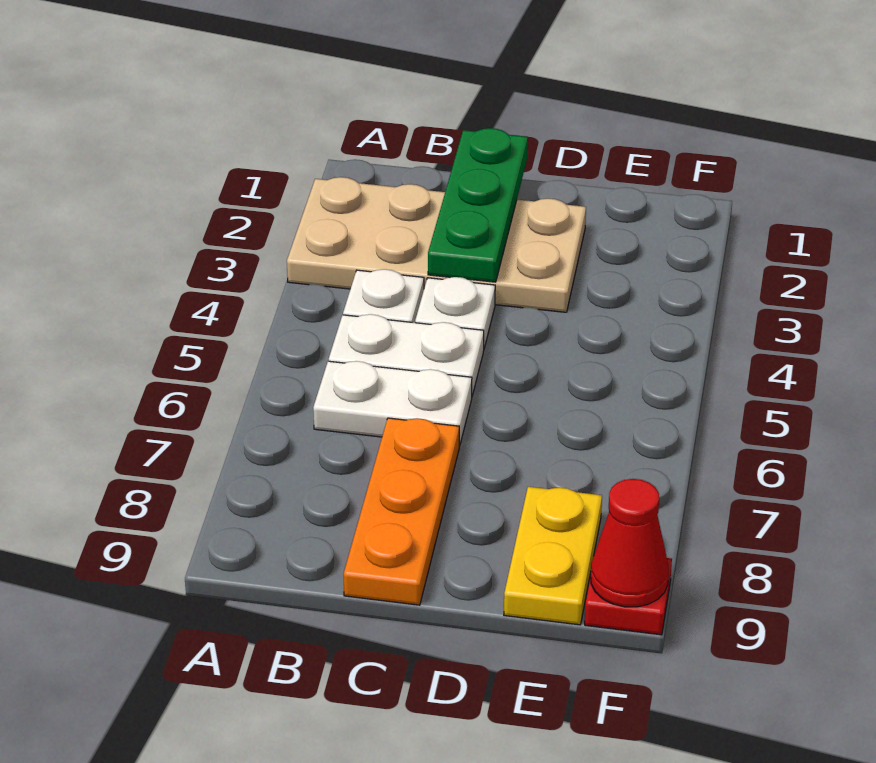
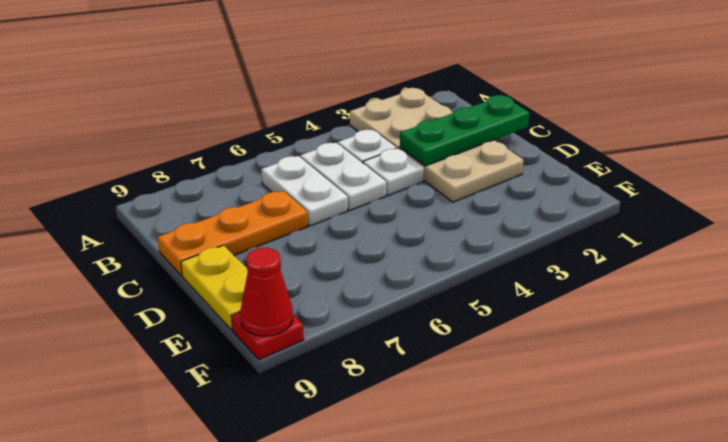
yellow 1x2 plate [504,487,602,625] -> yellow 1x2 plate turned to [181,245,248,330]

